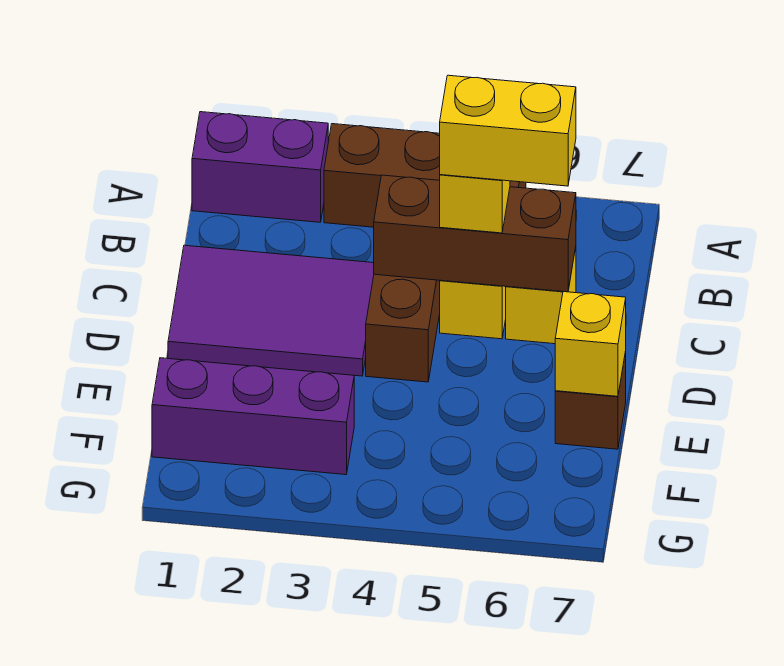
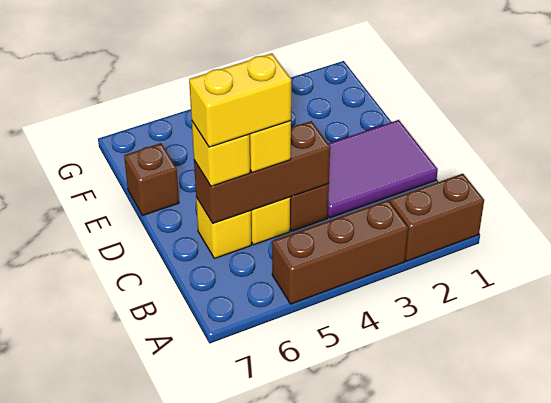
purple 1x2 brick [192,112,328,222] -> brown 1x2 brick [390,174,484,261]
yellow 1x1 brick [555,292,626,396] -> yellow 1x1 brick moved to [192,122,250,186]
purple 1x3 brick [152,358,354,475] -> none

